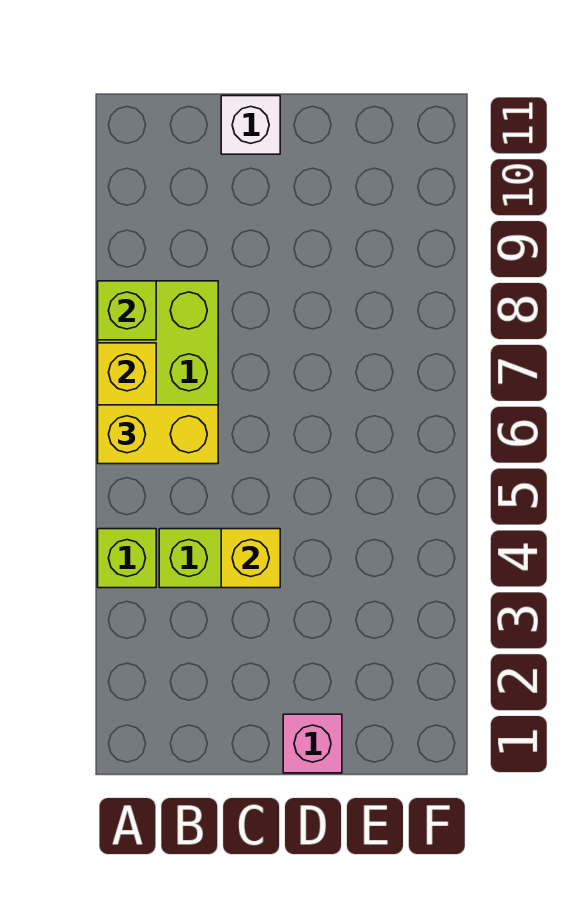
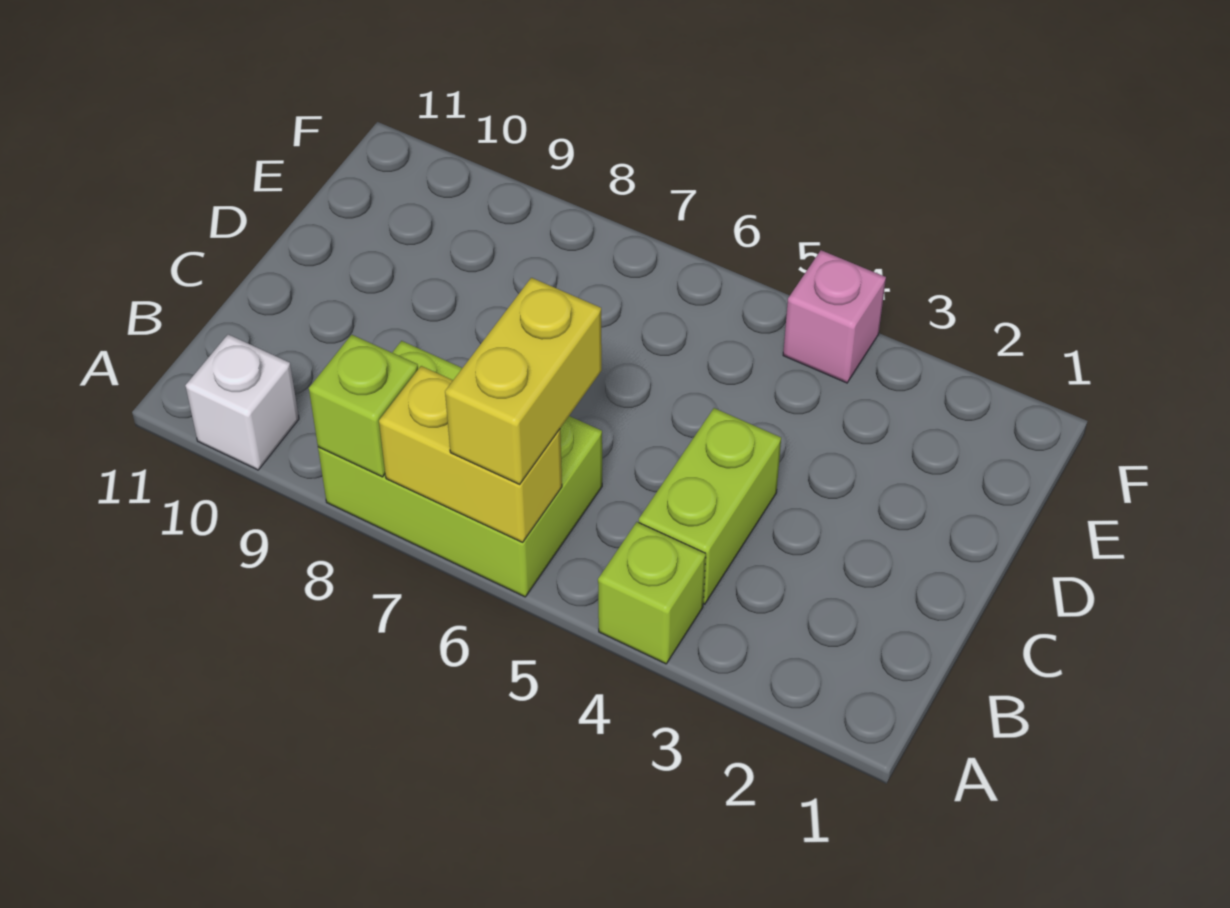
yellow 1x1 brick [221,529,280,588] -> none
white 1x1 brick [221,96,280,154] -> white 1x1 brick moved to [185,334,299,470]
pink 1x1 brick [283,714,342,773] -> pink 1x1 brick moved to [783,250,886,383]

